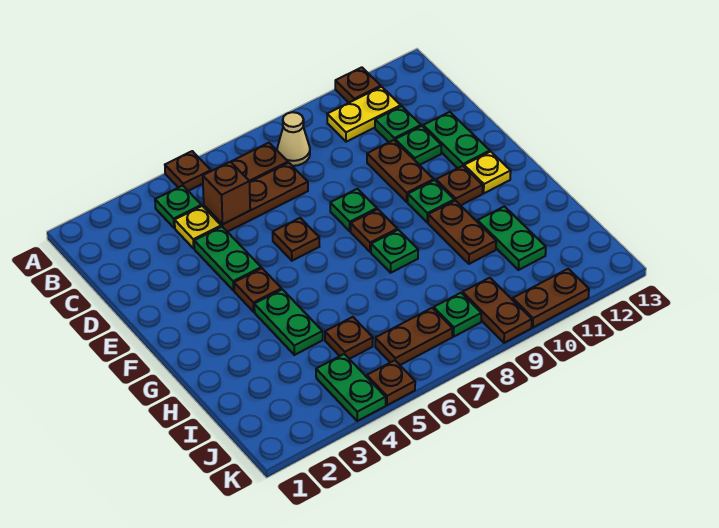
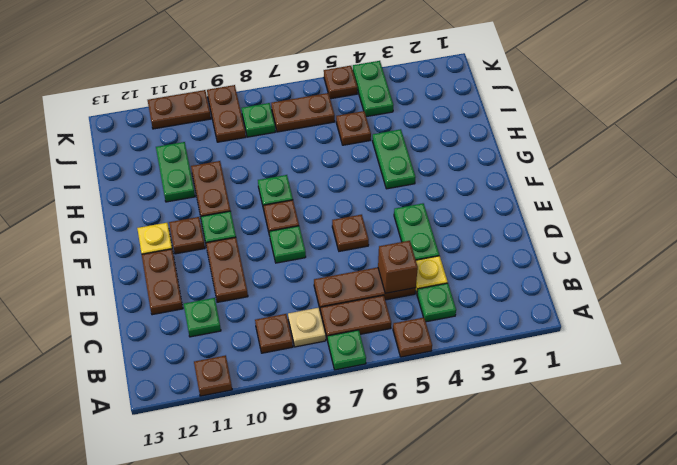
tan 1x1 cone [277,112,310,166] -> tan 1x1 plate [288,308,326,347]
yellow 1x2 plate [327,87,401,142] -> none
green 1x1 plate [395,126,441,165] -> green 1x1 plate moved to [328,330,366,370]
green 1x2 plate [423,112,490,168] -> brown 1x2 plate [142,249,183,315]
brown 1x1 plate [234,268,281,312] -> brown 1x1 plate moved to [255,314,293,353]

